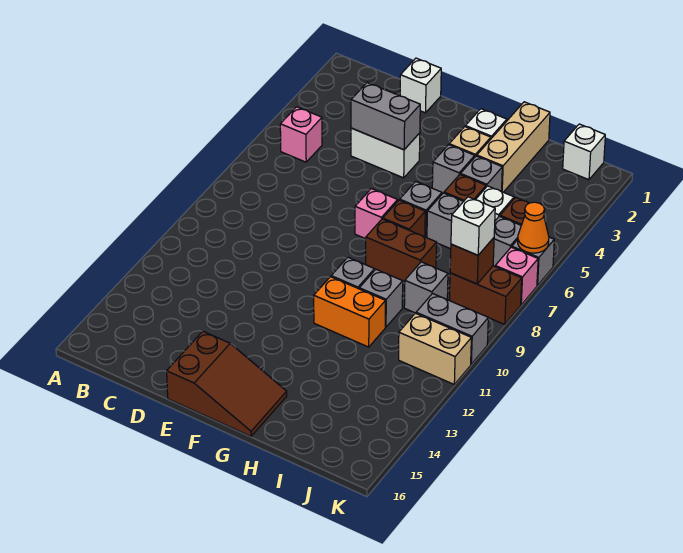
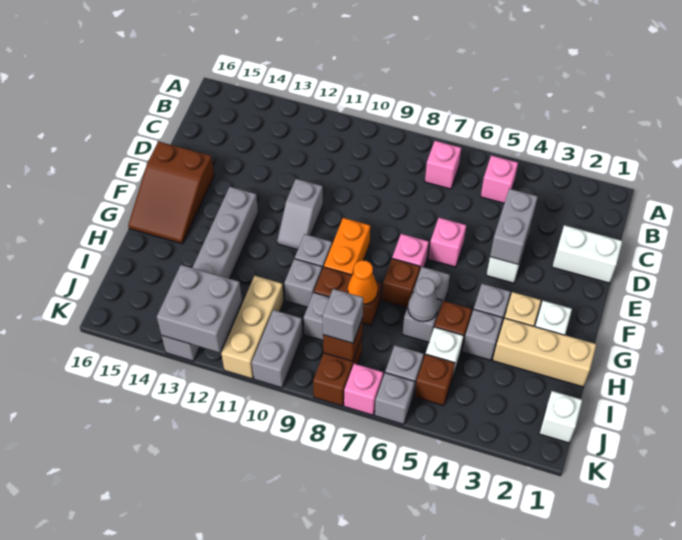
none -> pink 1x1 brick [425,141,461,189]
white 1x1 brick [400,58,441,113] -> white 1x2 brick [552,225,622,283]
none -> pink 1x1 brick [429,218,466,267]
none -> grey 1x2 slope [277,179,323,250]
none -> grey 1x6 brick [162,187,258,361]
brown 1x2 brick [366,219,437,282] -> brown 1x2 brick turned to [314,267,381,326]
orange 1x2 brick [314,277,385,347] -> orange 1x2 brick moved to [324,218,370,275]
none -> grey 1x1 cone [408,278,438,322]
white 1x1 brick [451,197,495,255] -> grey 1x1 brick [323,289,363,343]
tan 1x2 brick [399,313,471,384] -> tan 1x3 brick [221,276,284,379]
none -> grey 2x2 brick [157,265,242,353]
orange 1x1 cone [518,202,549,253] -> orange 1x1 cone moved to [348,260,378,304]

